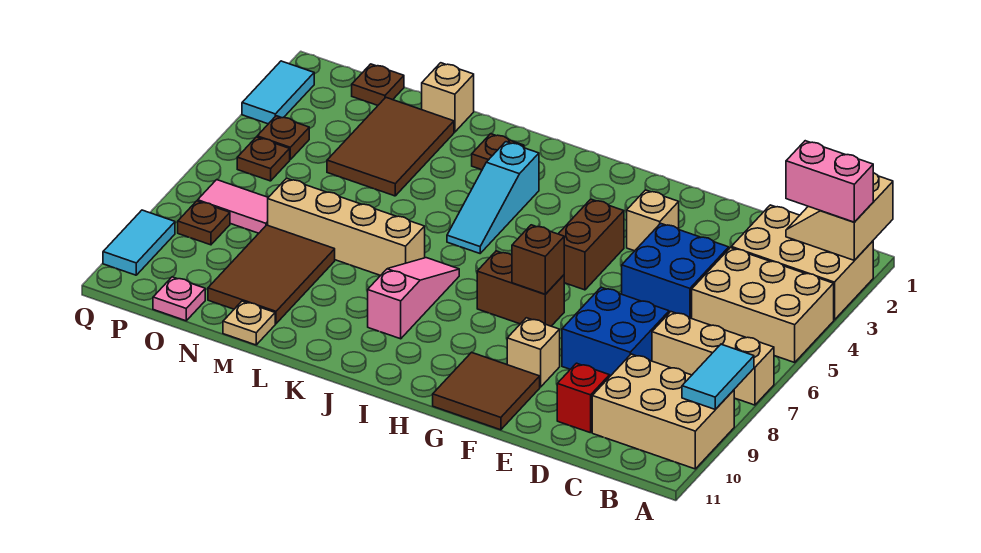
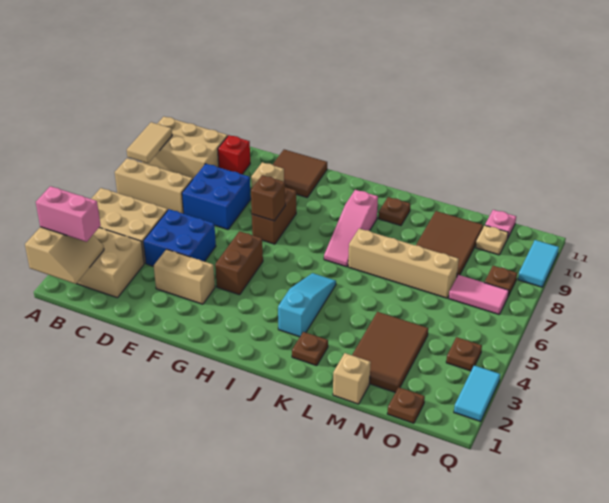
cyan 1x2 tile [682,344,754,409] -> tan 1x2 tile [127,122,172,163]
tan 1x1 brick [627,190,679,251] -> tan 1x2 brick [154,249,215,304]
brown 1x2 brick [477,251,564,326] -> brown 1x2 brick turned to [252,187,296,244]
tan 1x1 plate [223,301,275,345] -> tan 1x1 plate moved to [476,225,508,255]
brown 1x1 plate [237,137,290,181] -> brown 1x1 plate moved to [378,197,410,226]

